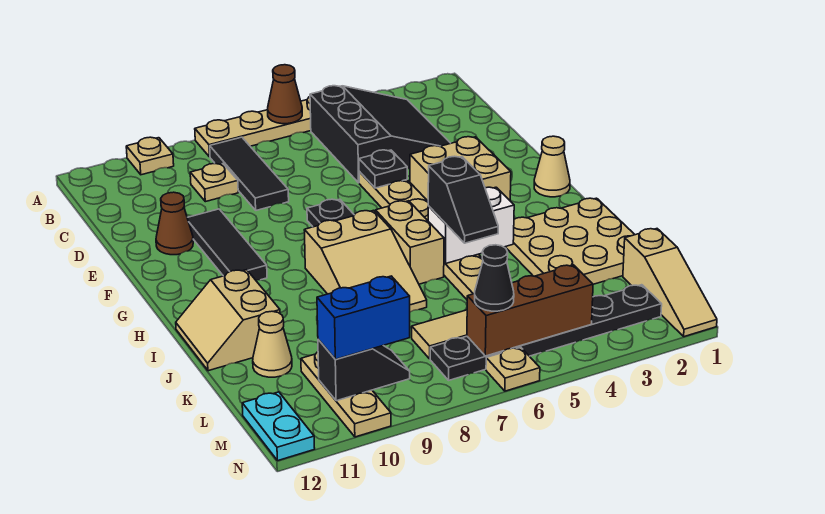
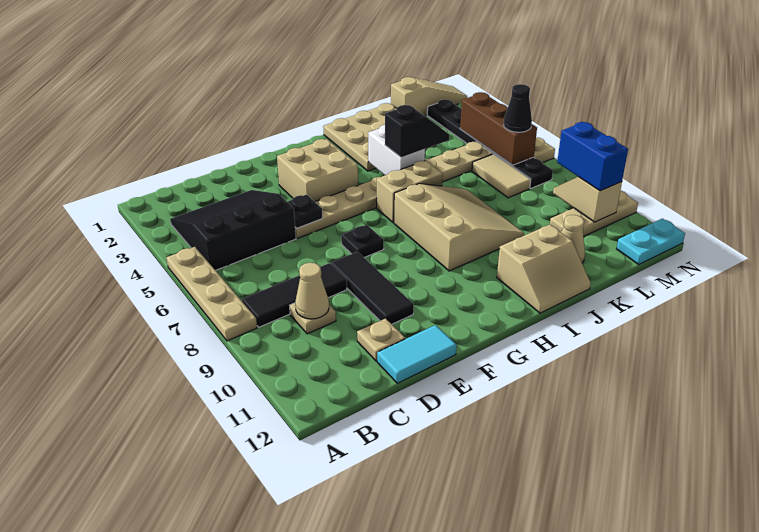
brown 1x1 cone [268,65,302,124] -> none
tan 1x1 plate [126,137,174,175] -> tan 1x1 plate moved to [357,319,405,361]
none -> cyan 1x2 tile [377,325,457,383]
black 1x3 tile [187,209,267,280] -> black 1x3 tile turned to [331,252,414,324]
brown 1x1 cone [156,192,193,255] -> none
tan 1x1 cone [534,136,570,197] -> tan 1x1 cone moved to [295,263,329,319]
tan 2x3 slope [304,210,427,312] -> tan 3x3 slope [394,184,524,271]
black 1x2 slope [318,339,410,401] -> tan 1x2 slope [553,177,622,222]

